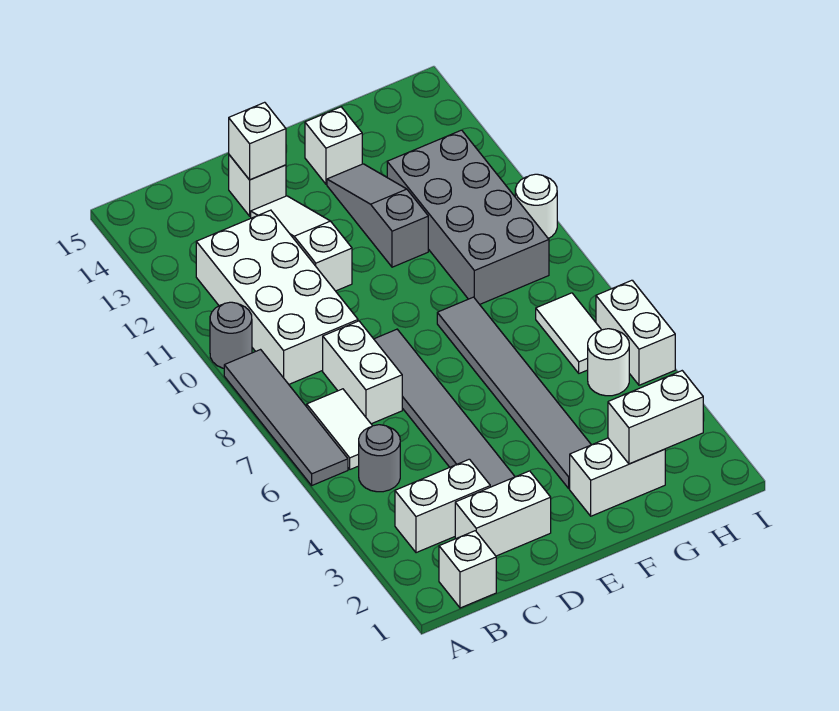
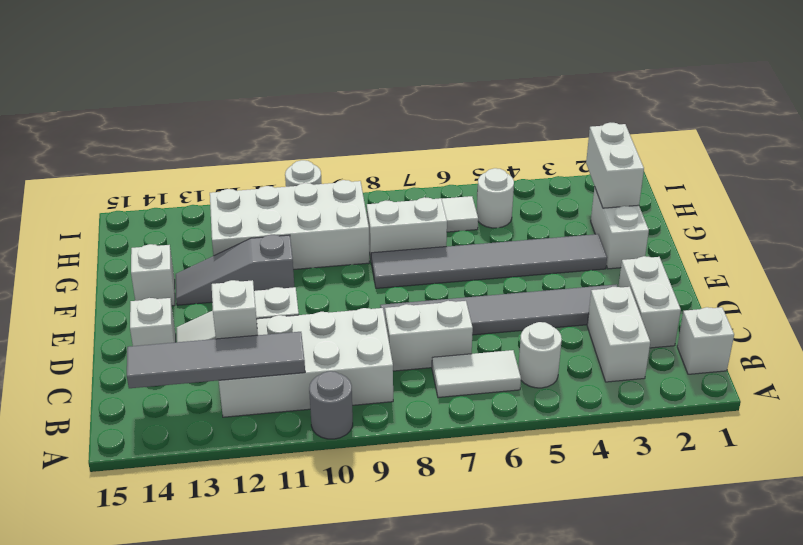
grey 1x4 tile [224,350,348,485] -> grey 1x4 tile moved to [127,332,305,388]
grey 1x1 round brick [359,425,400,492] -> white 1x1 round brick [518,322,562,388]
white 1x1 brick [229,102,286,180] -> white 1x1 brick moved to [212,280,258,339]
grey 2x4 brick [387,130,549,304] -> white 2x4 brick [210,180,370,270]
white 1x2 brick [596,280,675,385] -> white 1x2 brick moved to [367,197,447,263]

